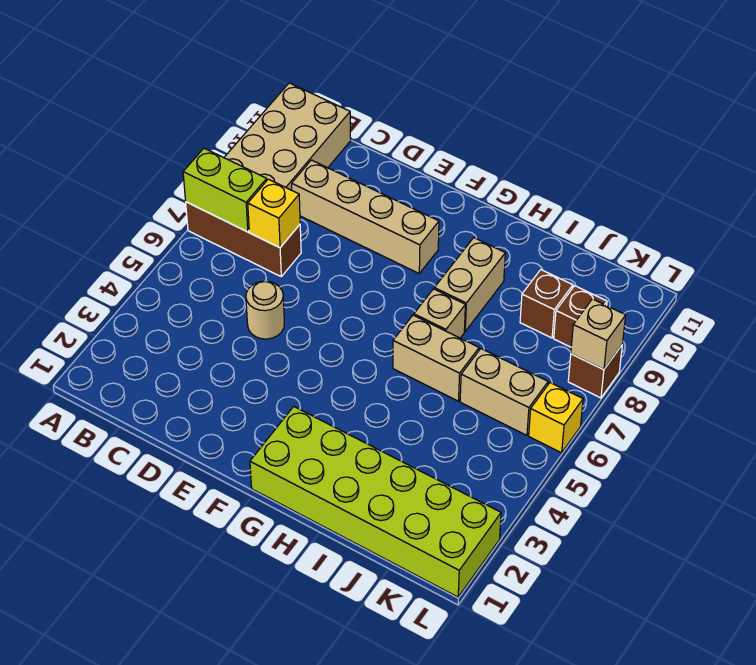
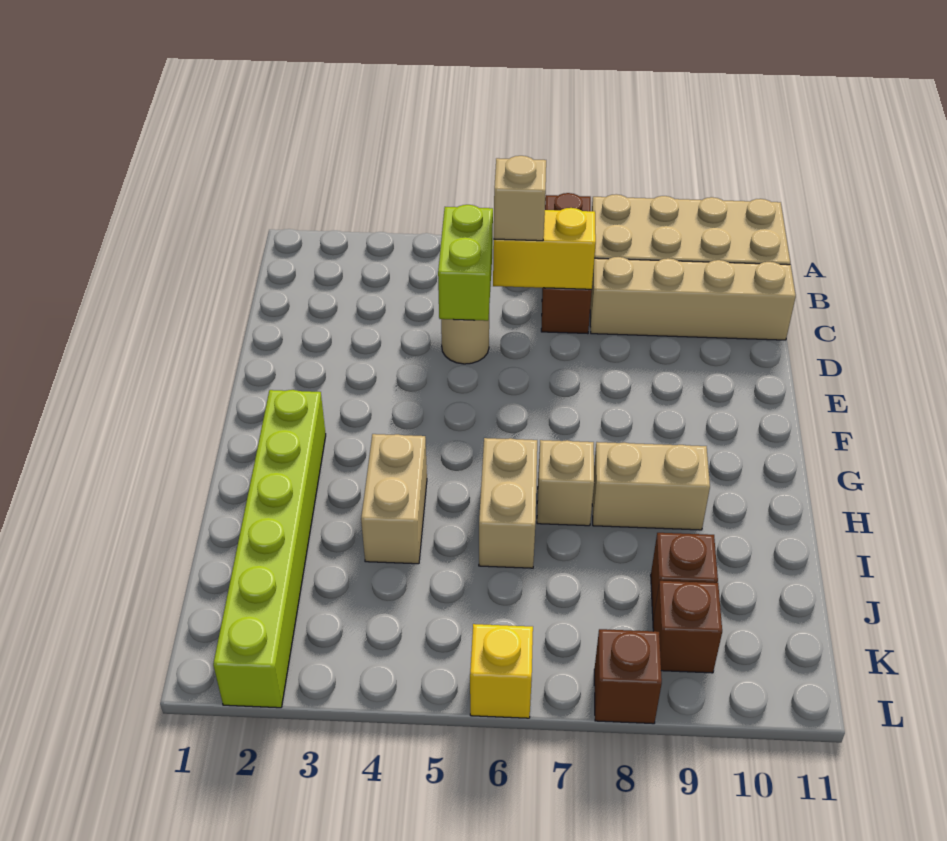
lime 1x2 brick [183,148,267,232] -> lime 1x2 brick moved to [438,205,493,321]
yellow 1x1 brick [248,179,300,248] -> yellow 1x2 brick [493,208,596,290]
tan 1x4 brick [292,160,439,273] -> tan 1x4 brick turned to [590,257,796,340]
lime 2x6 brick [250,407,501,597] -> lime 1x6 brick [213,390,326,708]
tan 1x2 brick [460,349,548,435] -> tan 1x2 brick moved to [361,434,427,564]
tan 1x1 brick [571,299,626,370] -> tan 1x1 brick moved to [494,156,546,241]

